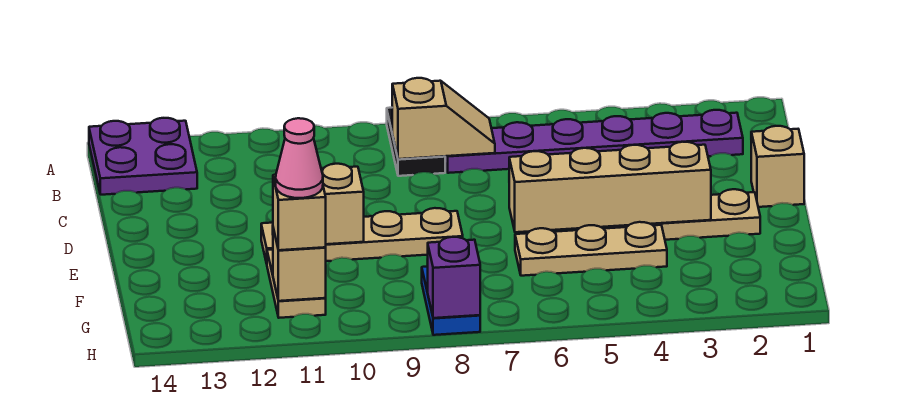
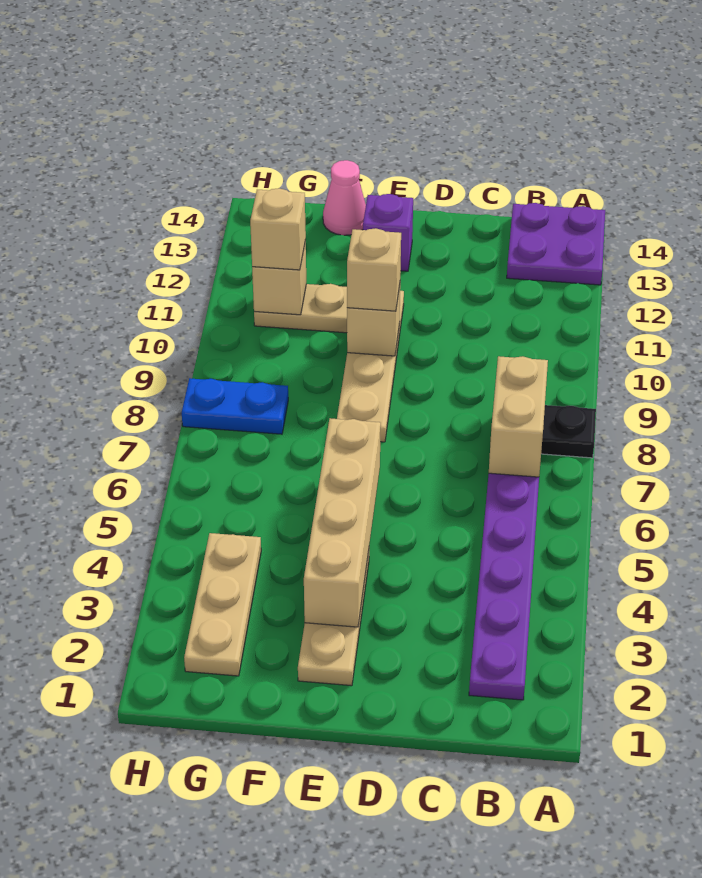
tan 1x2 slope [392,78,495,159] -> tan 1x2 brick [489,356,548,477]
tan 1x1 brick [751,126,804,207] -> tan 1x1 brick moved to [347,228,401,311]
tan 1x3 plate [515,222,667,276] -> tan 1x3 plate moved to [184,533,261,676]
pink 1x1 cone [276,118,323,198] -> pink 1x1 cone moved to [323,160,366,235]
purple 1x1 brick [427,237,480,318] -> purple 1x1 brick moved to [363,194,413,271]

